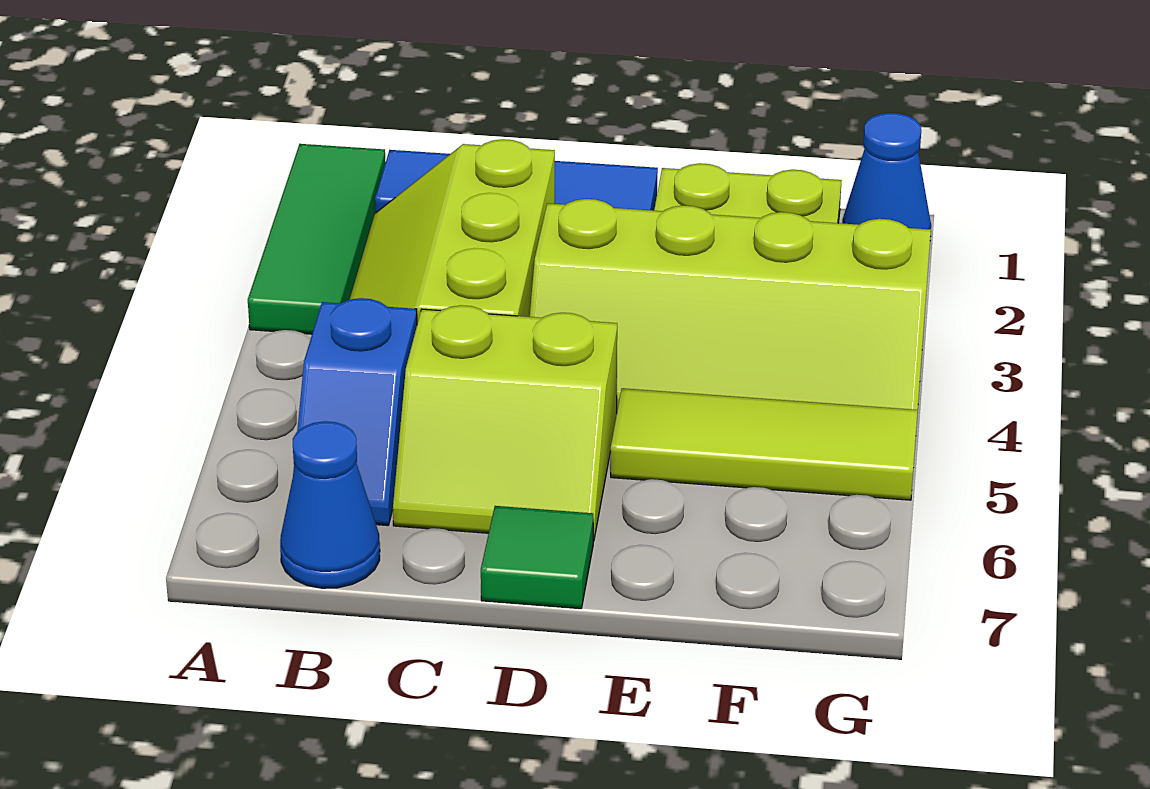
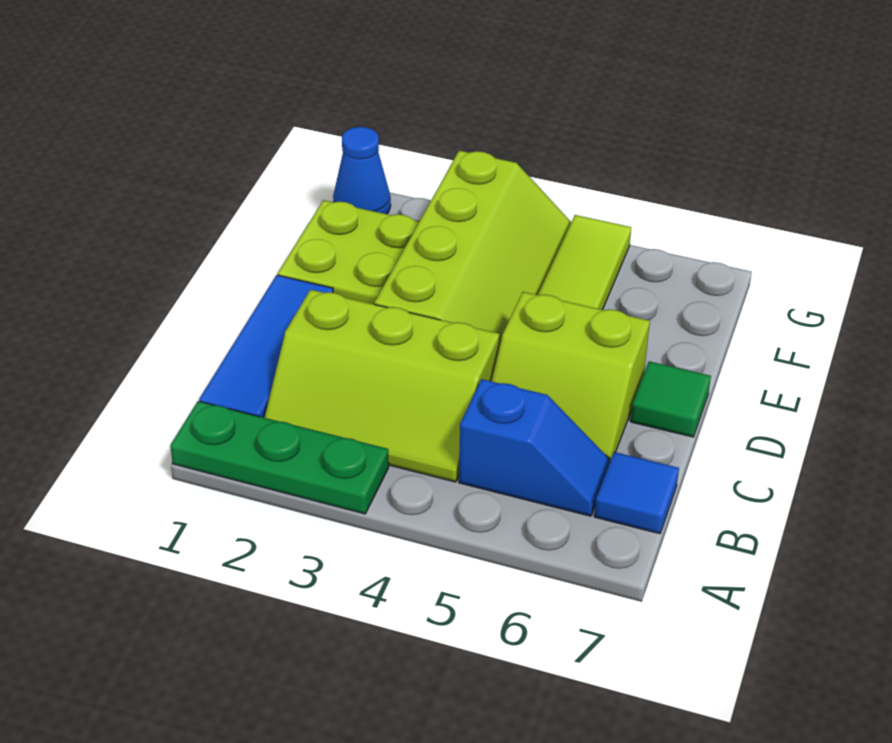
green 1x3 tile [248,144,386,334] -> green 1x3 plate [170,401,389,514]
blue 1x1 cone [280,421,380,588] -> blue 1x1 tile [594,452,679,534]
lime 2x2 slope [393,305,617,541] -> lime 2x2 slope turned to [492,292,650,460]

